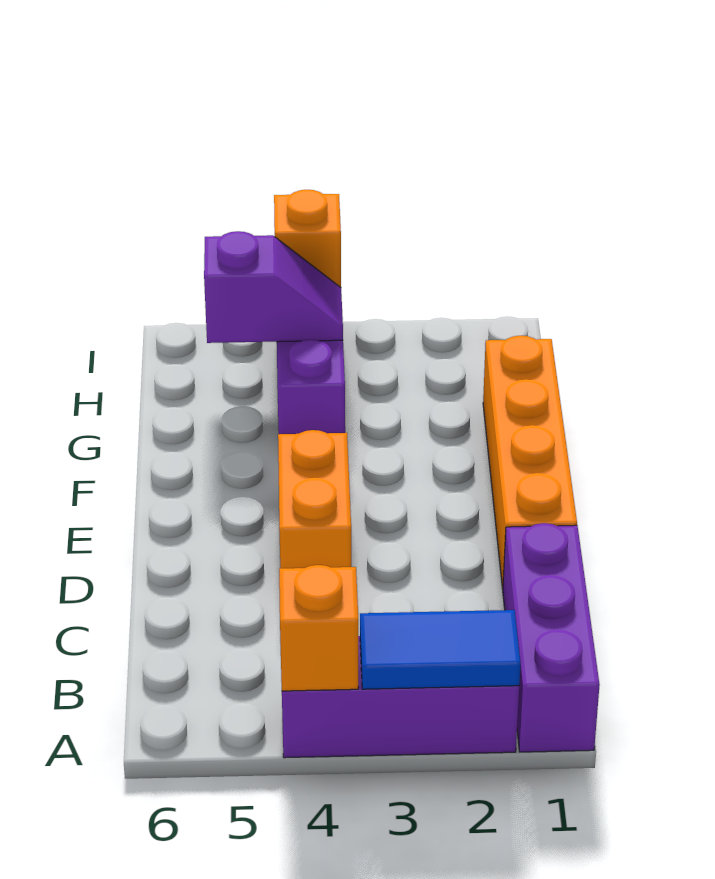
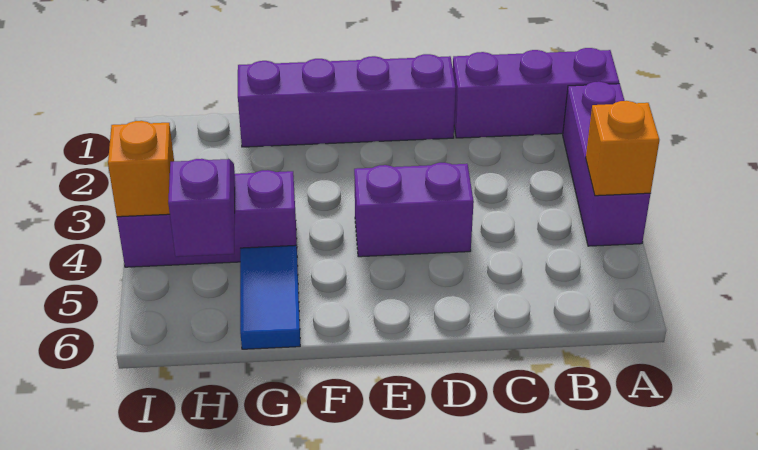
blue 1x2 tile [360,610,521,689] -> blue 1x2 tile moved to [240,245,300,349]
orange 1x4 brick [483,336,577,589] -> purple 1x4 brick [238,54,456,147]
orange 1x2 brick [278,430,351,568] -> purple 1x2 brick [354,163,474,257]

